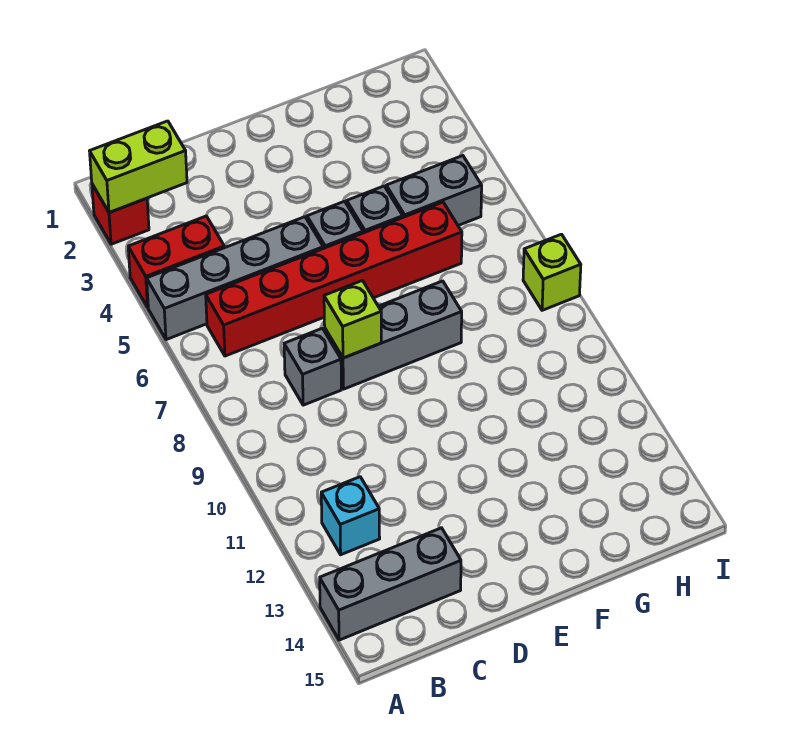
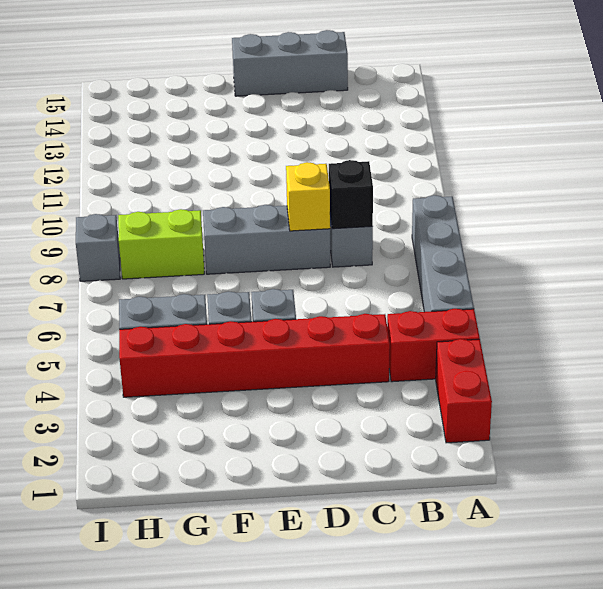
red 1x1 brick [92,184,149,244] -> red 1x2 brick [436,339,492,443]
lime 1x2 brick [90,121,187,213] -> lime 1x2 brick moved to [118,209,204,279]
grey 1x4 brick [147,217,323,340] -> grey 1x4 brick turned to [412,195,474,312]
grey 1x3 brick [320,528,461,640] -> grey 1x3 brick moved to [232,30,348,96]
red 1x6 brick [206,202,462,356] -> red 1x6 brick moved to [119,314,390,397]
cyan 1x1 brick [321,477,380,555] -> none
none -> black 1x1 brick [329,160,373,229]
lime 1x1 brick [324,281,381,358] -> yellow 1x1 brick [286,162,330,231]
lime 1x1 brick [523,234,581,310] -> grey 1x1 brick [76,214,120,281]

